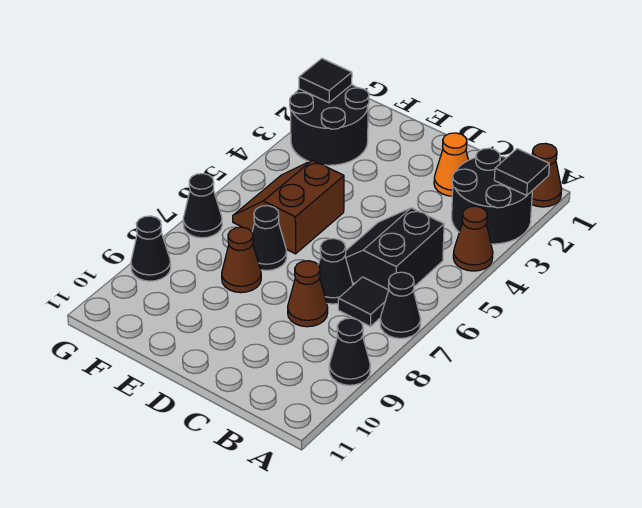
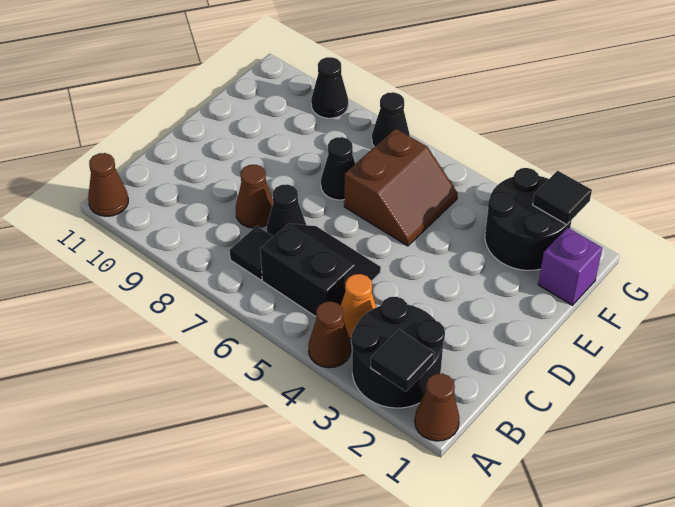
black 1x1 cone [380,272,421,338] -> none
black 1x1 cone [329,318,370,385] -> none
orange 1x1 cone [434,133,468,196] -> orange 1x1 cone moved to [341,274,376,339]
brown 2x2 slope [233,160,344,254] -> brown 2x2 slope turned to [344,128,458,246]
brown 1x1 cone [222,227,261,293] -> brown 1x1 cone moved to [88,153,128,216]
none -> purple 1x1 brick [538,228,602,305]

